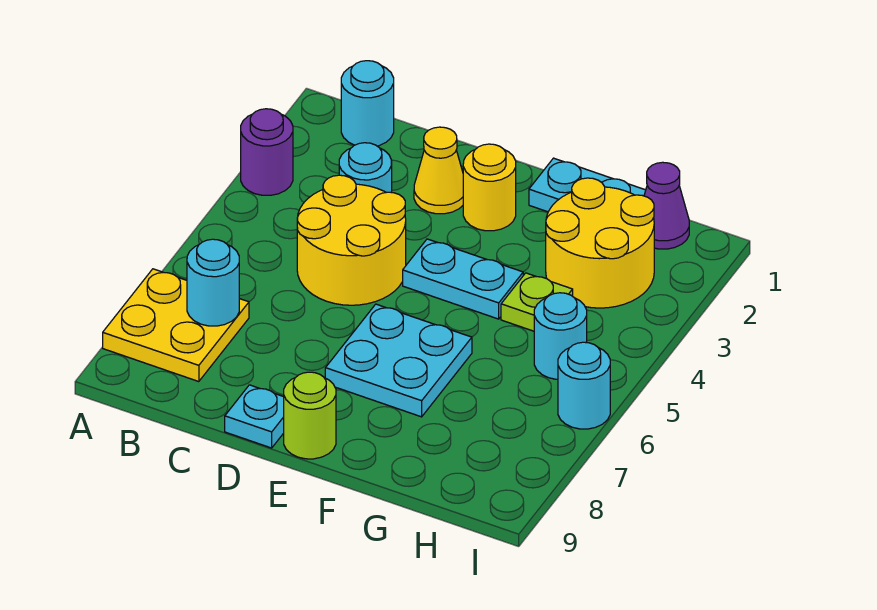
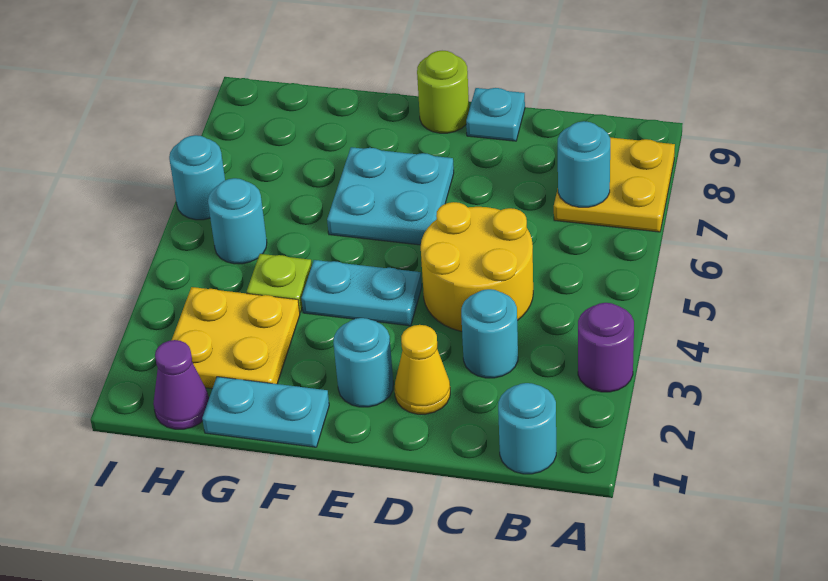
yellow 1x1 round brick [463,144,516,231] -> cyan 1x1 round brick [333,318,393,407]
yellow 2x2 round brick [546,178,654,308] -> yellow 2x2 plate [172,287,300,389]

